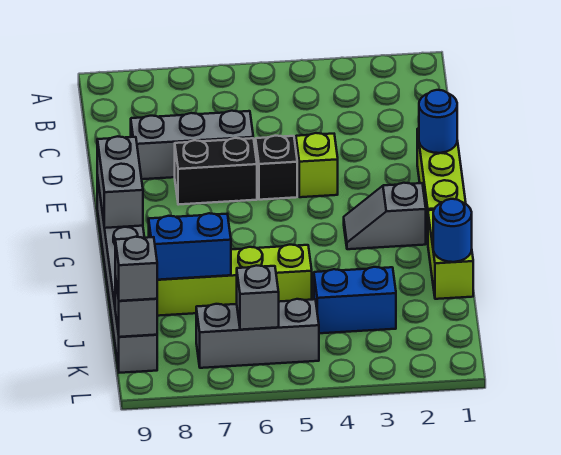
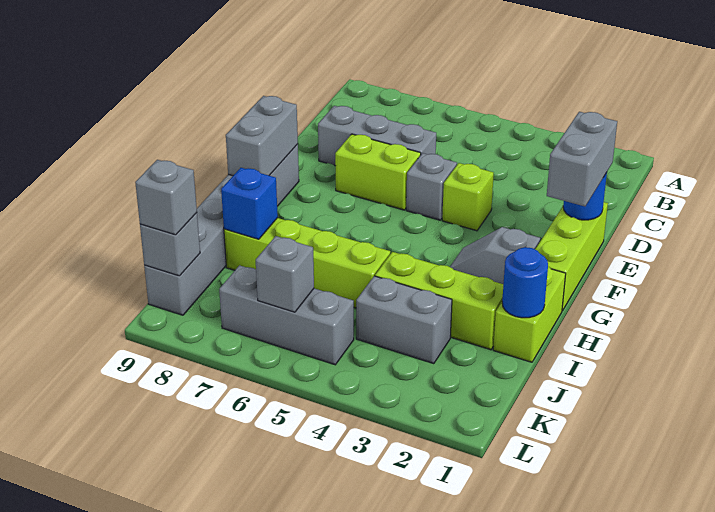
none -> grey 1x2 brick [547,112,617,206]
black 1x1 brick [256,136,297,200] -> grey 1x1 brick [406,153,457,220]
black 1x2 brick [175,138,257,205] -> lime 1x2 brick [335,134,421,210]
none -> lime 1x3 brick [375,252,503,350]
blue 1x2 brick [149,213,231,280] -> blue 1x1 brick [221,168,278,239]
blue 1x2 brick [314,267,396,333] -> grey 1x2 brick [356,276,452,364]

